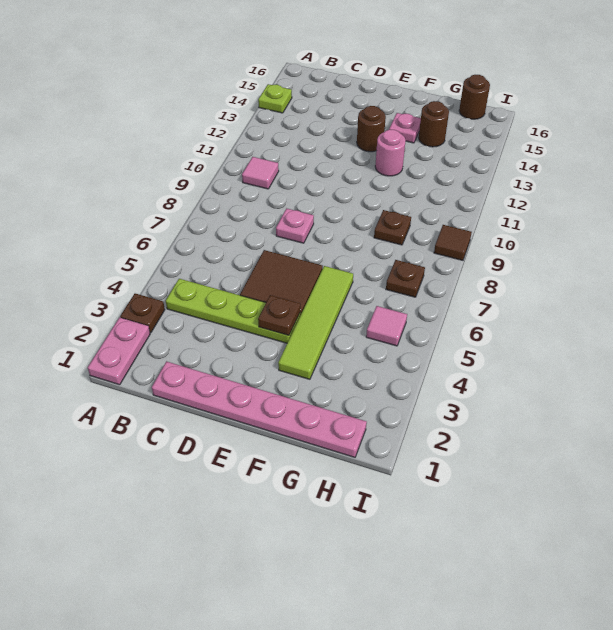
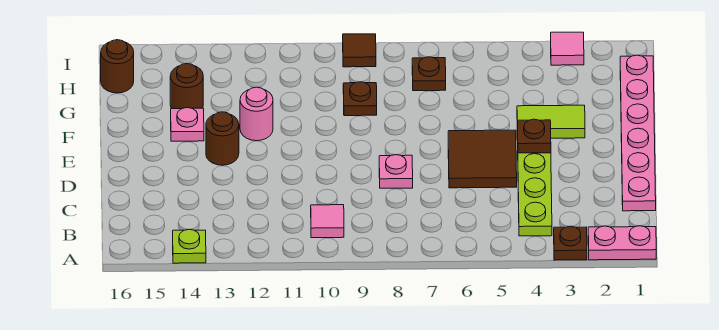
lime 1x4 tile [278,266,353,379] -> lime 1x2 tile [517,105,585,138]
pink 1x1 tile [366,306,407,346] -> pink 1x1 tile moved to [551,32,584,65]

